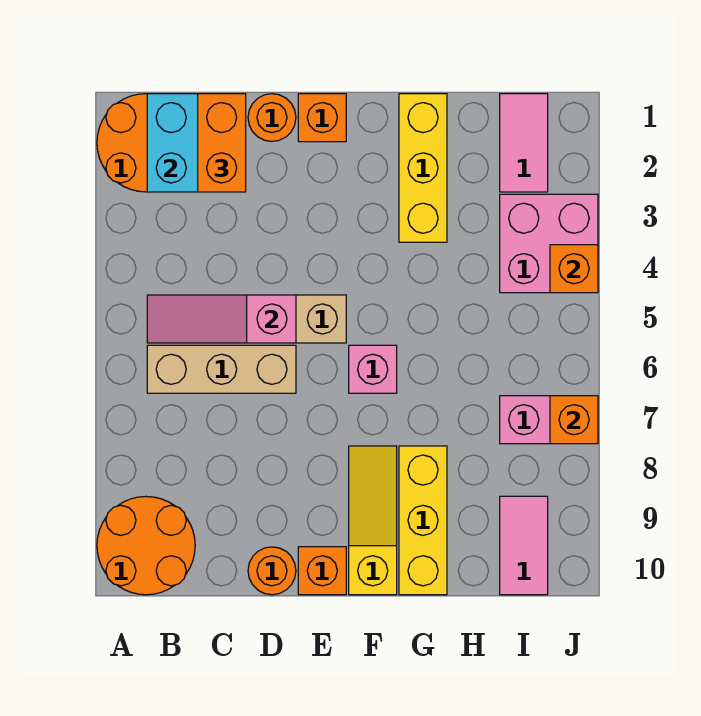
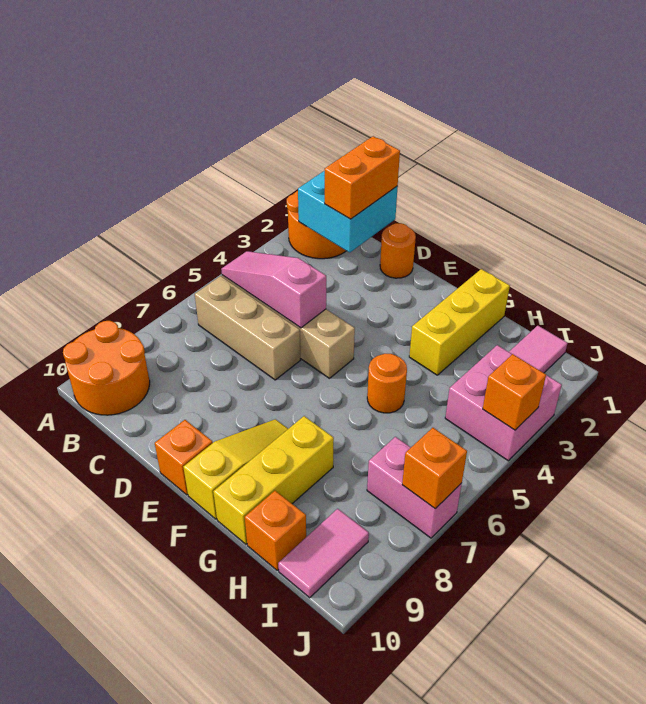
orange 1x1 round brick [248,547,296,595] -> orange 1x1 round brick moved to [367,354,407,413]
orange 1x1 brick [298,94,346,142] -> orange 1x1 brick moved to [245,491,306,570]
pink 1x1 brick [349,345,397,393] -> none

